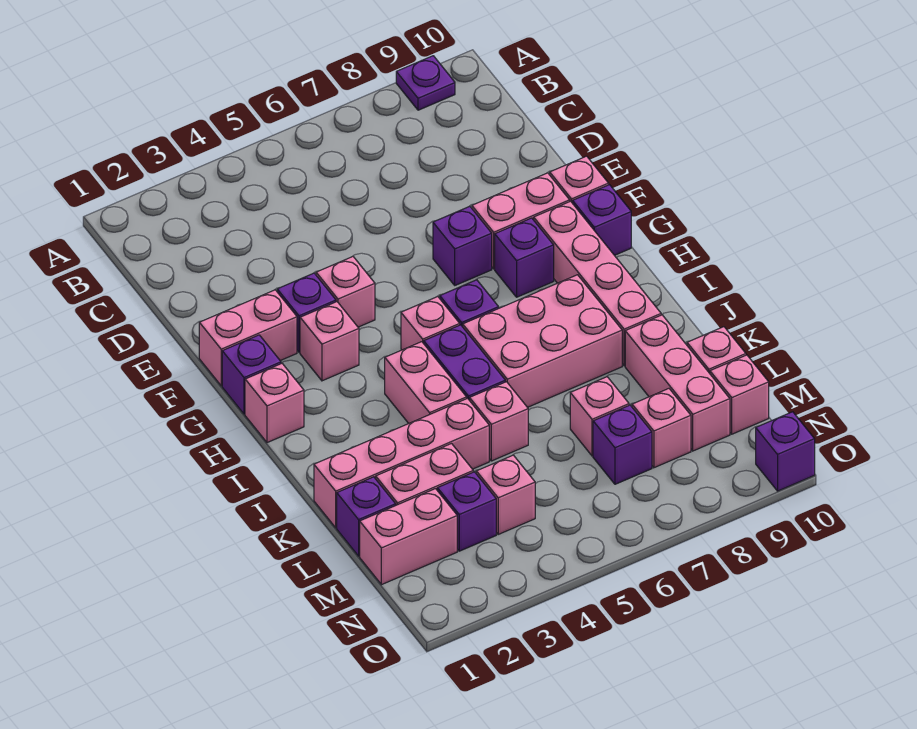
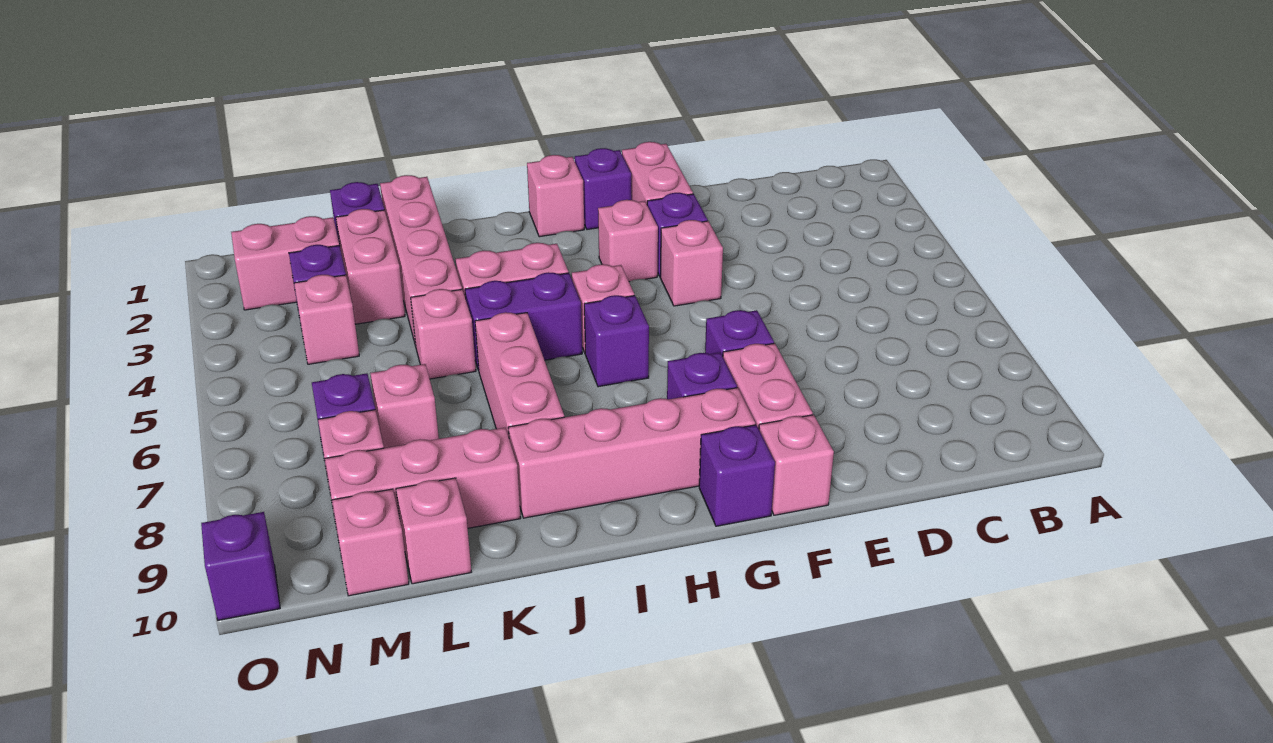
purple 1x1 plate [396,56,455,110] -> none
pink 2x3 brick [463,275,622,407] -> pink 1x3 brick [475,312,564,437]
pink 1x2 brick [360,489,457,585] -> pink 1x2 brick turned to [231,216,339,310]

